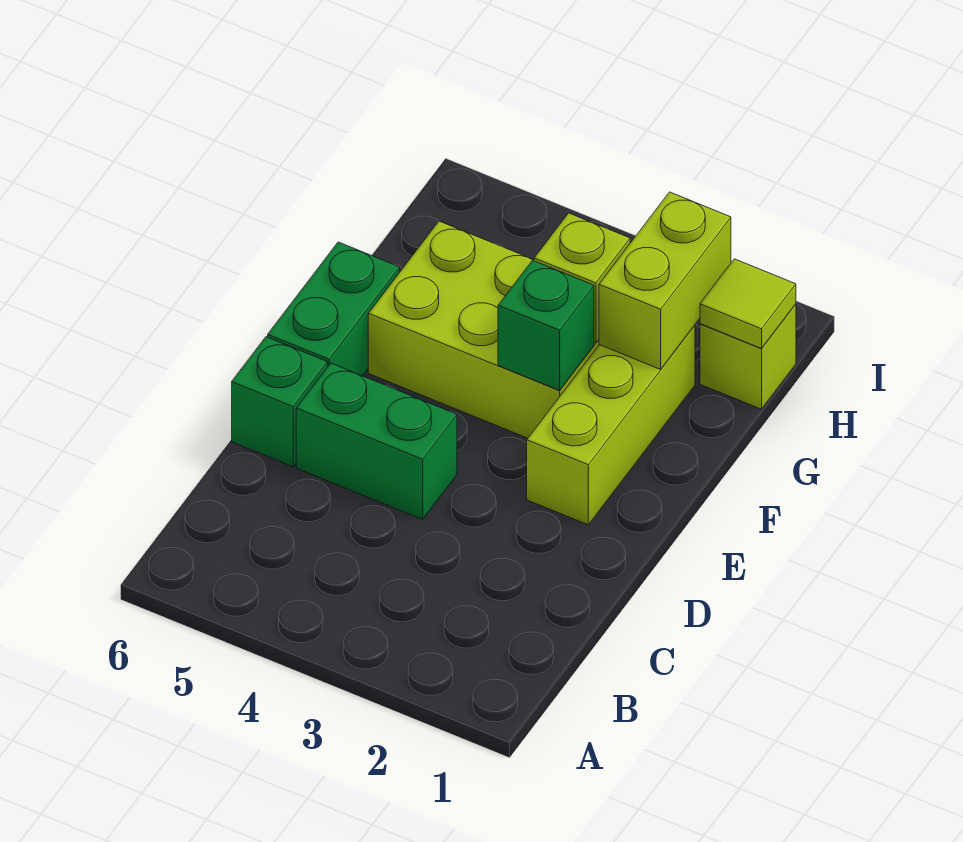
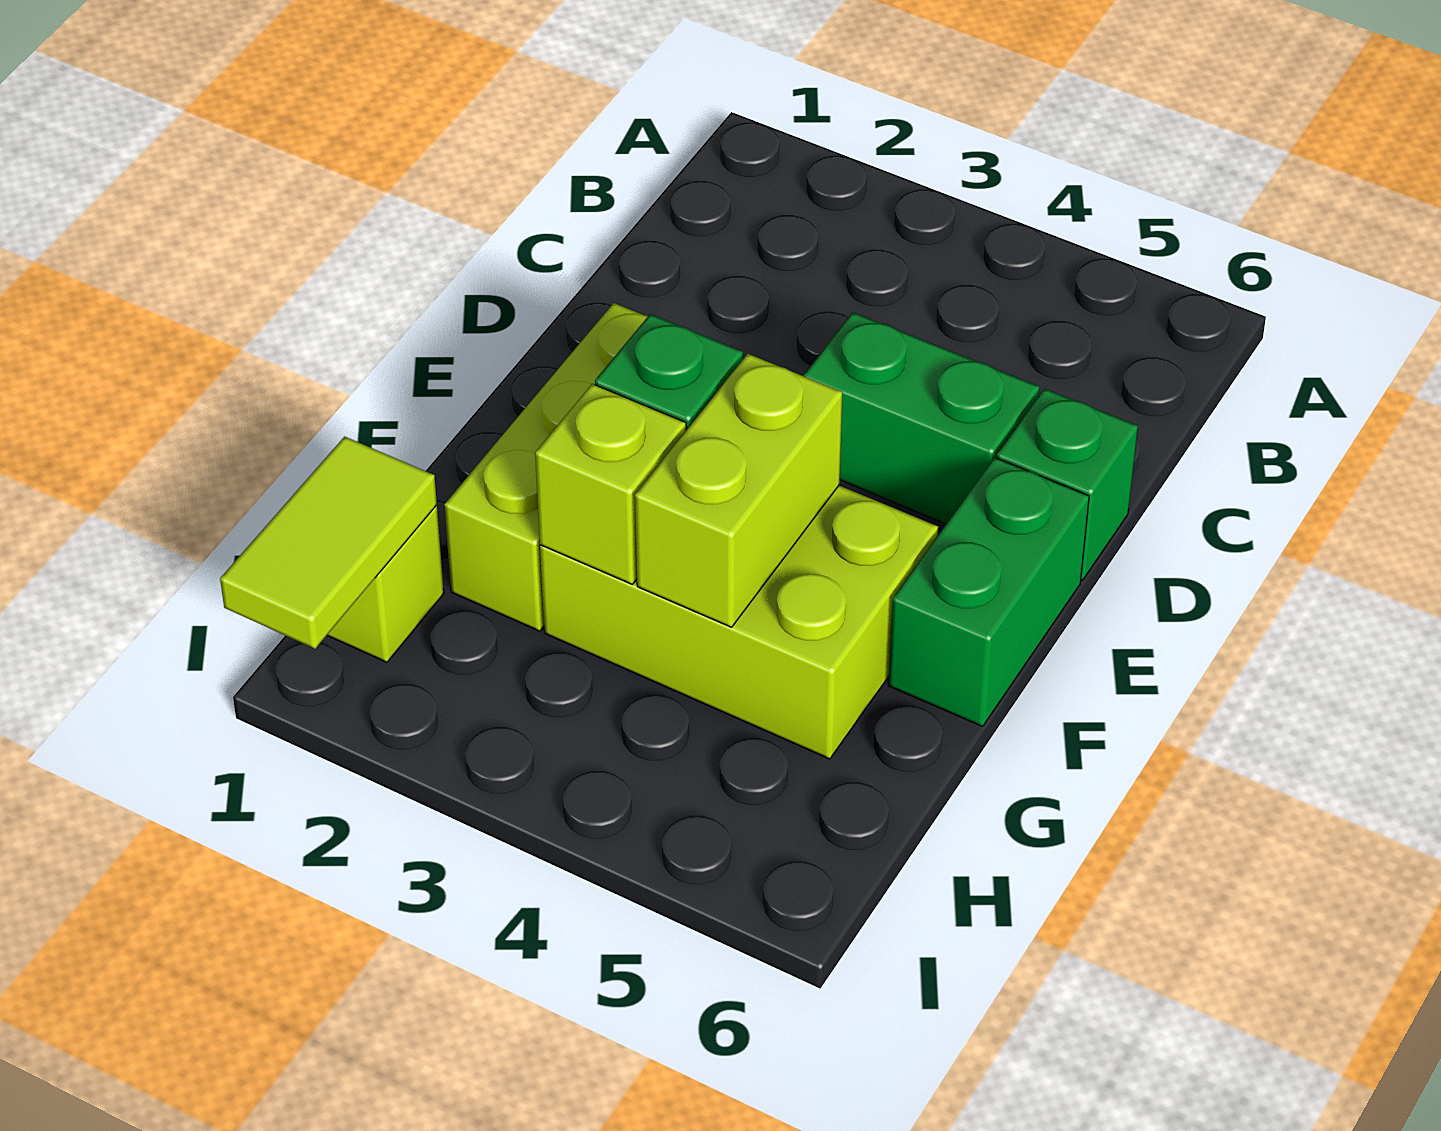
lime 1x2 brick [599,192,731,369] -> lime 1x2 brick moved to [635,354,843,627]
lime 1x1 tile [700,259,796,348] -> lime 1x2 tile [220,437,437,649]

